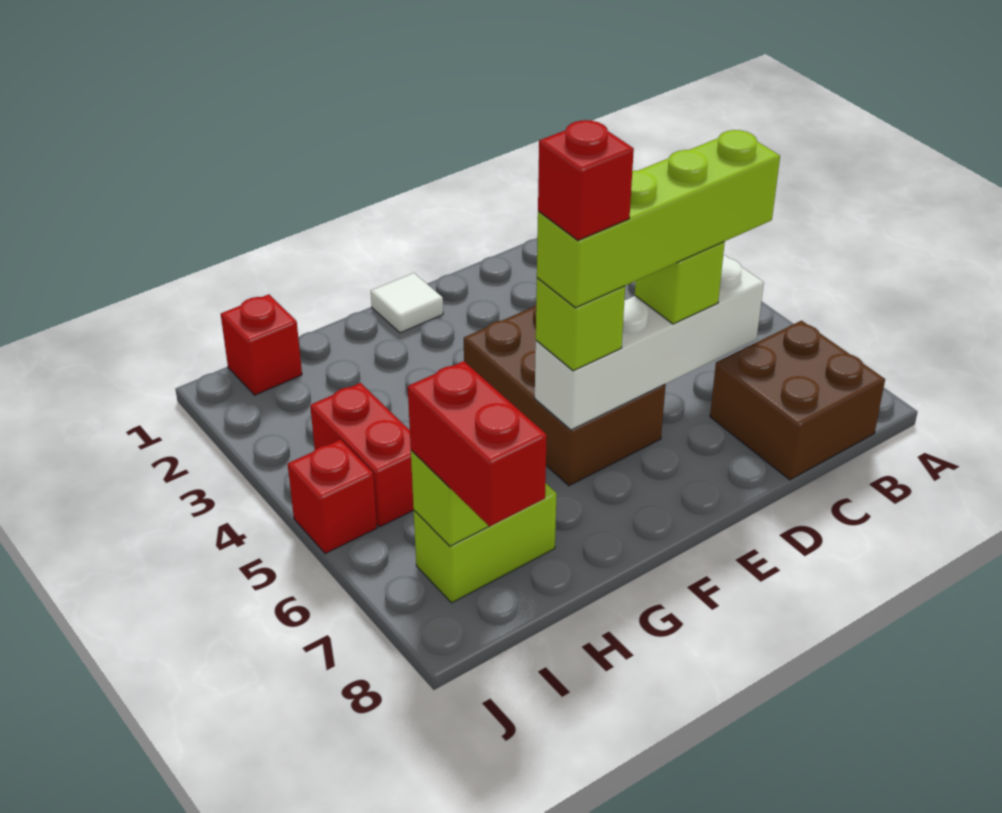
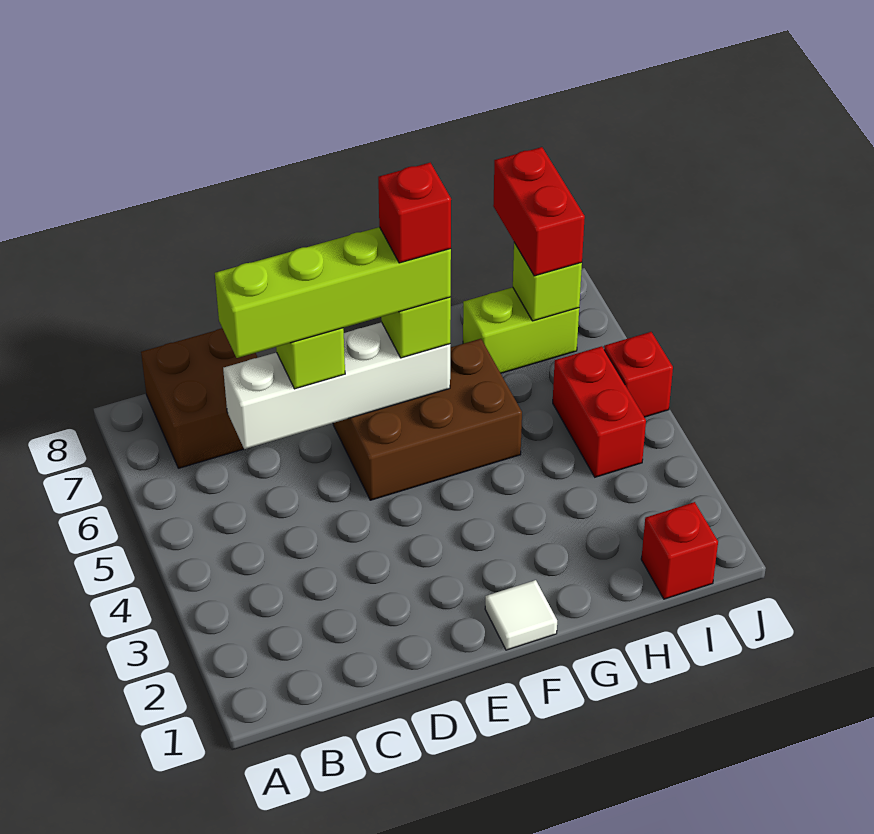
brown 2x3 brick [464,305,666,486] -> brown 2x3 brick turned to [333,339,522,500]

